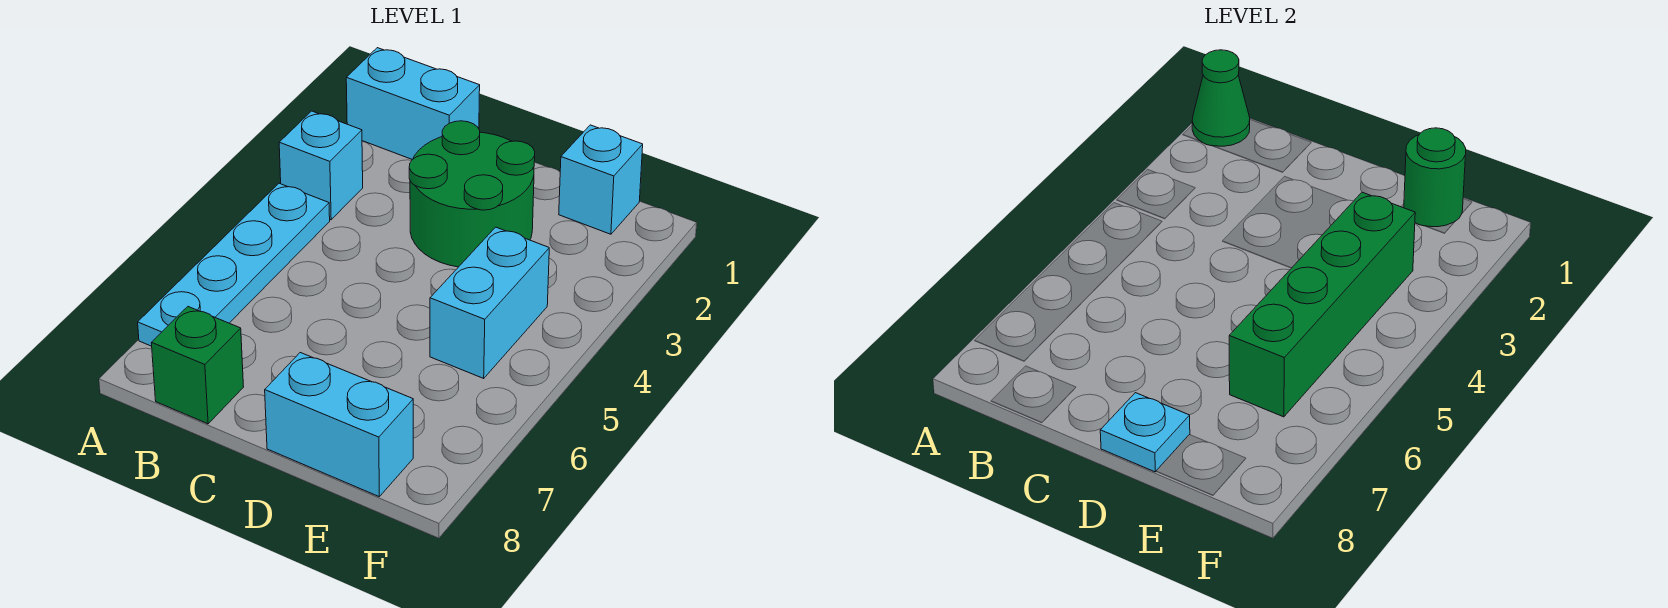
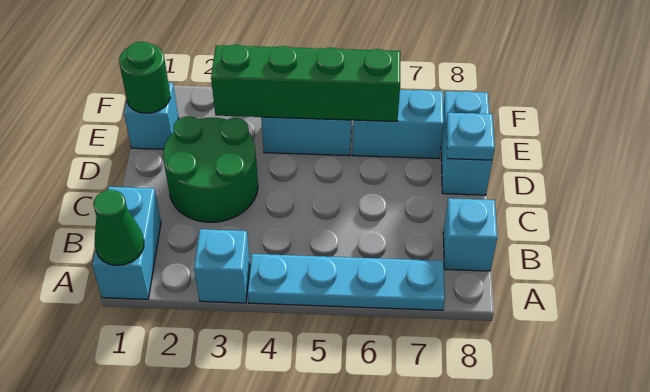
green 1x1 brick [151,307,244,424] -> cyan 1x1 brick [443,198,497,271]
none -> cyan 1x2 brick [352,90,444,159]

